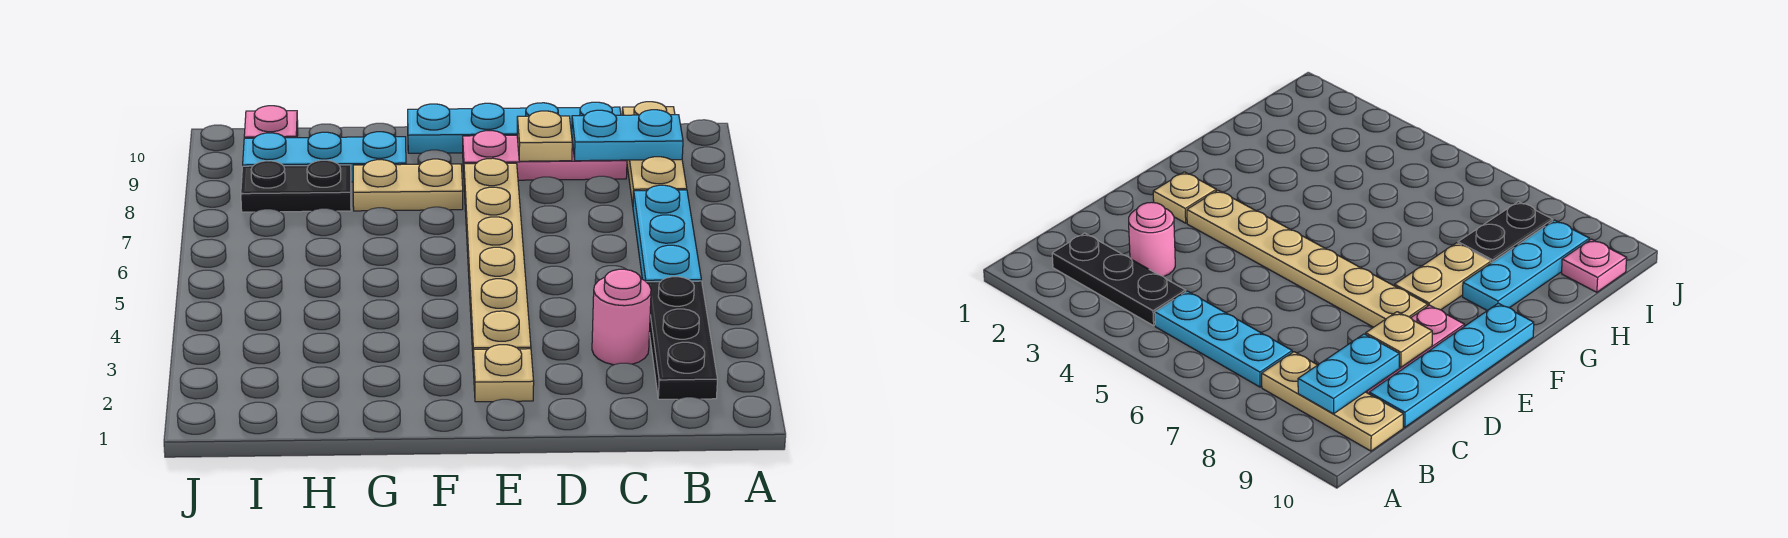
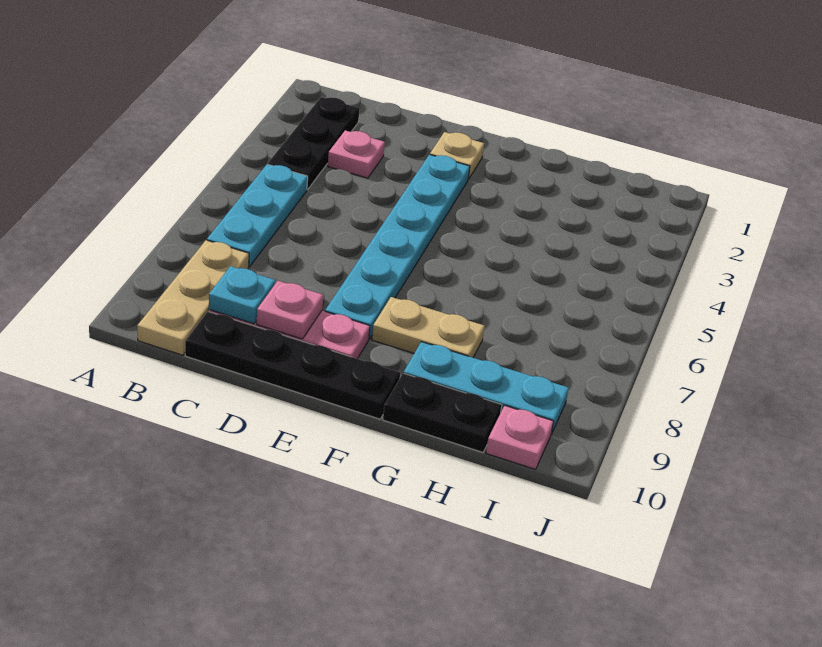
cyan 1x2 plate [571,110,683,161] -> cyan 1x1 plate [209,266,275,324]
pink 1x1 round brick [592,269,651,365] -> pink 1x1 plate [328,130,385,178]
cyan 1x4 plate [408,102,621,153] -> black 1x4 plate [185,312,400,419]
tan 1x1 plate [517,111,572,161] -> pink 1x1 plate [257,281,323,339]
tan 1x6 plate [464,158,531,351] -> cyan 1x6 plate [325,155,470,339]
black 1x2 plate [241,160,351,212] -> black 1x2 plate moved to [383,373,502,452]

